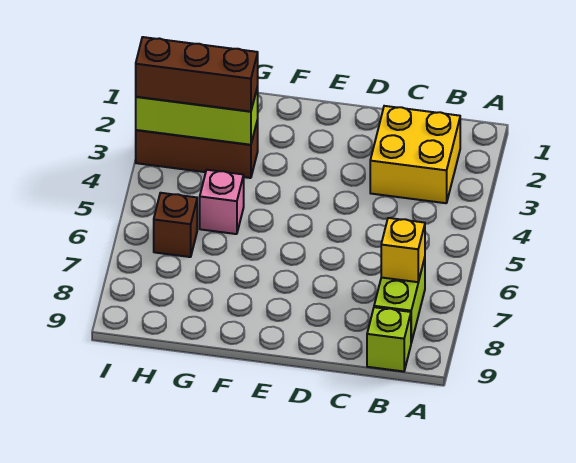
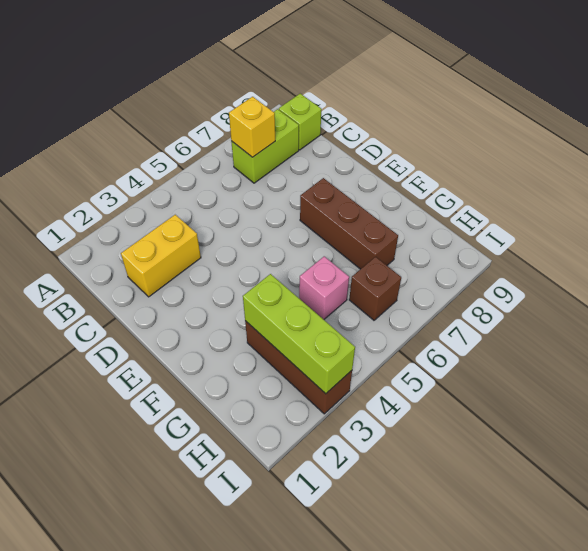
yellow 2x2 brick [370,106,460,203] -> yellow 1x2 brick [121,215,201,297]
brown 1x3 brick [136,37,258,112] -> brown 1x3 brick moved to [300,178,398,269]

